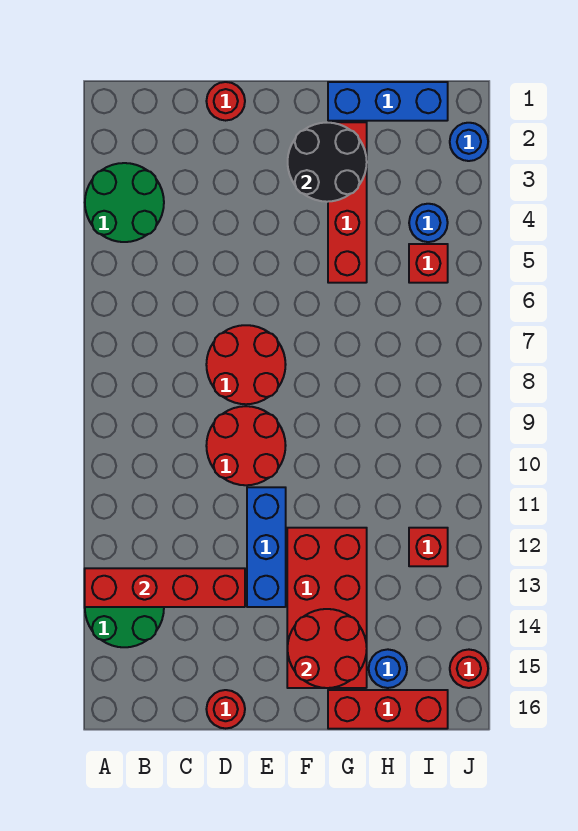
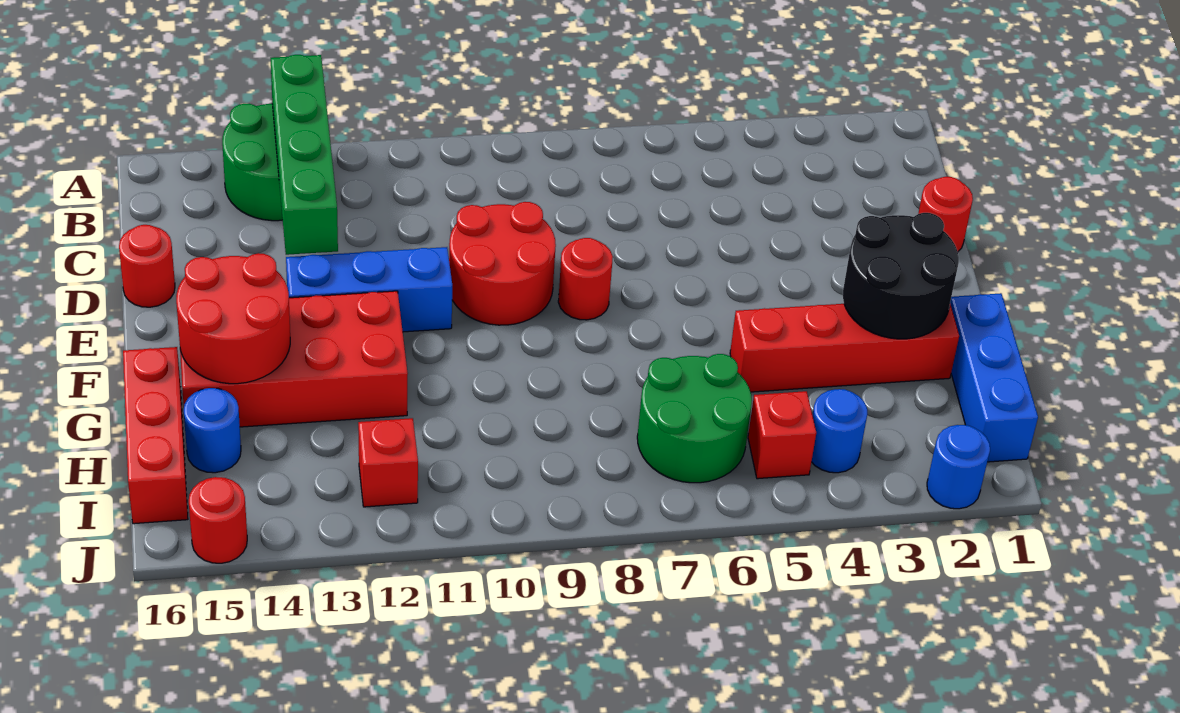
green 2x2 round brick [85,163,164,242] -> green 2x2 round brick moved to [637,354,752,483]
red 1x4 brick [85,568,245,607] -> green 1x4 brick [271,55,338,255]
red 2x2 round brick [206,325,286,404] -> red 1x1 round brick [558,238,613,320]

